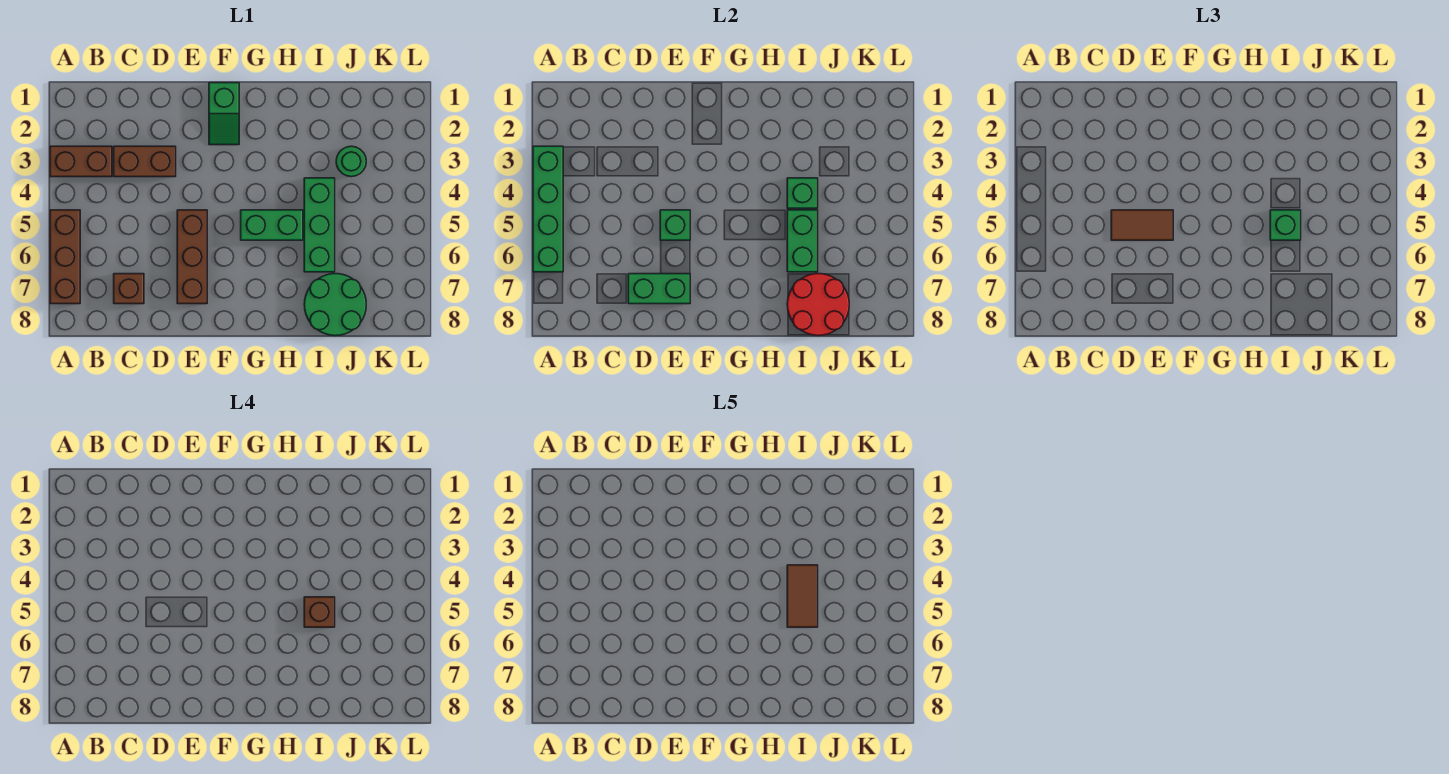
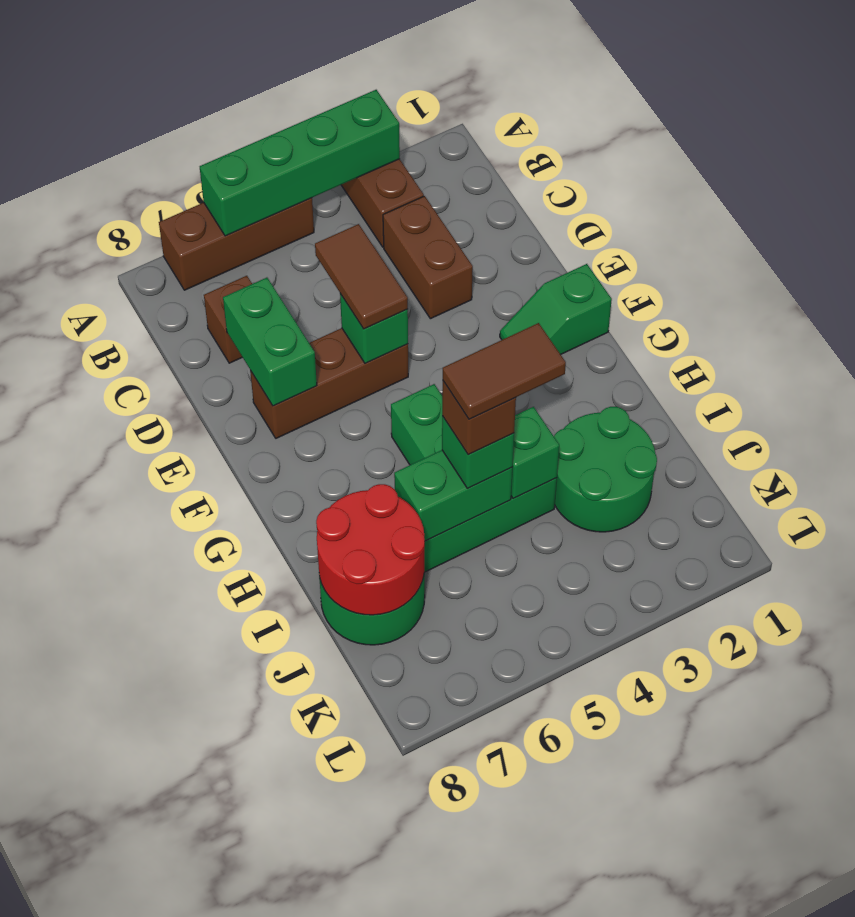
green 1x1 round brick [336,146,366,177] -> green 2x2 round brick [554,407,657,532]

